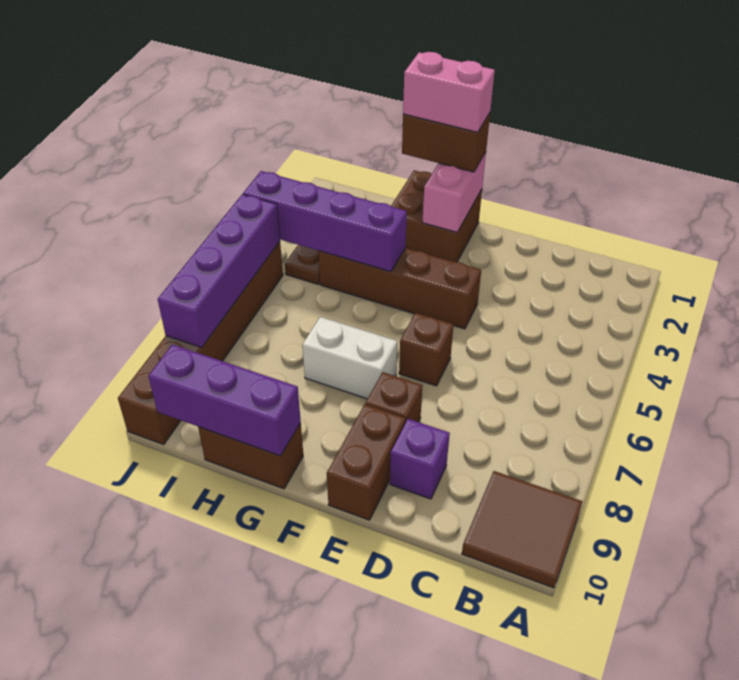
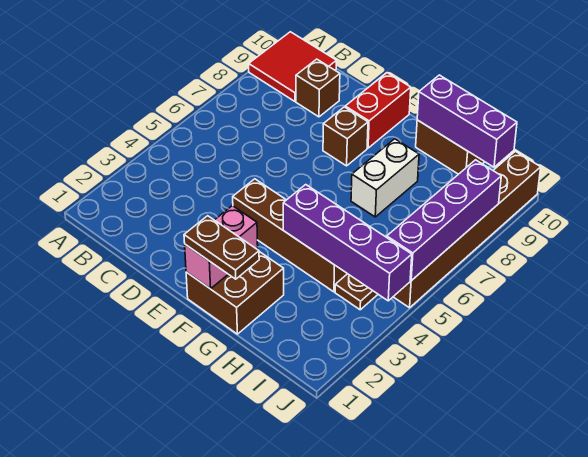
brown 2x2 tile [462,471,583,588] -> red 2x2 tile [249,32,337,101]
purple 1x1 brick [390,419,450,499] -> none
brown 1x1 brick [399,313,453,386] -> brown 1x1 brick moved to [296,59,340,117]
brown 1x2 brick [327,404,406,520] -> red 1x2 brick [345,73,411,148]
brown 1x2 brick [402,113,490,172] -> brown 1x2 plate [184,216,259,279]
pink 1x2 brick [403,52,495,132] -> none
white 1x2 brick [302,317,397,399] -> white 1x2 brick turned to [351,139,419,217]

